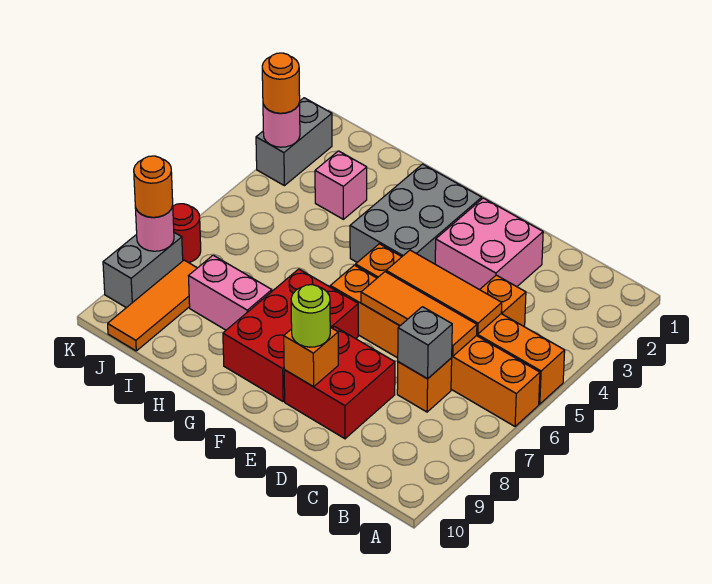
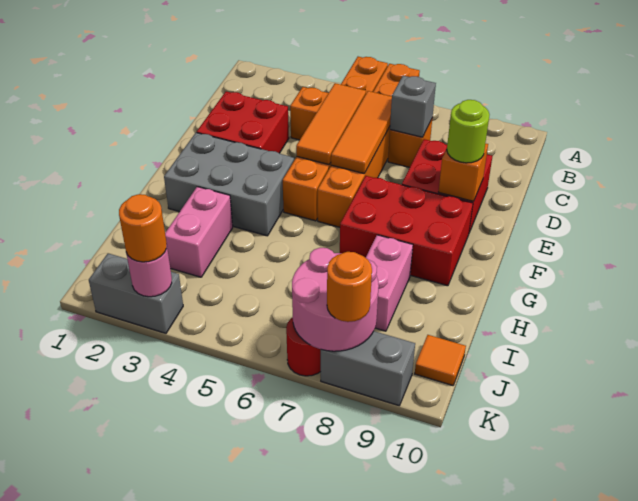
pink 2x2 brick [435,198,543,290] -> red 2x2 brick [197,92,289,153]
pink 1x1 brick [315,151,367,219] -> pink 1x2 brick [165,187,233,277]
orange 1x3 tile [108,260,197,351] -> orange 1x1 tile [415,335,466,385]
pink 1x1 round brick [135,207,174,251] -> pink 2x2 round brick [292,248,379,351]

